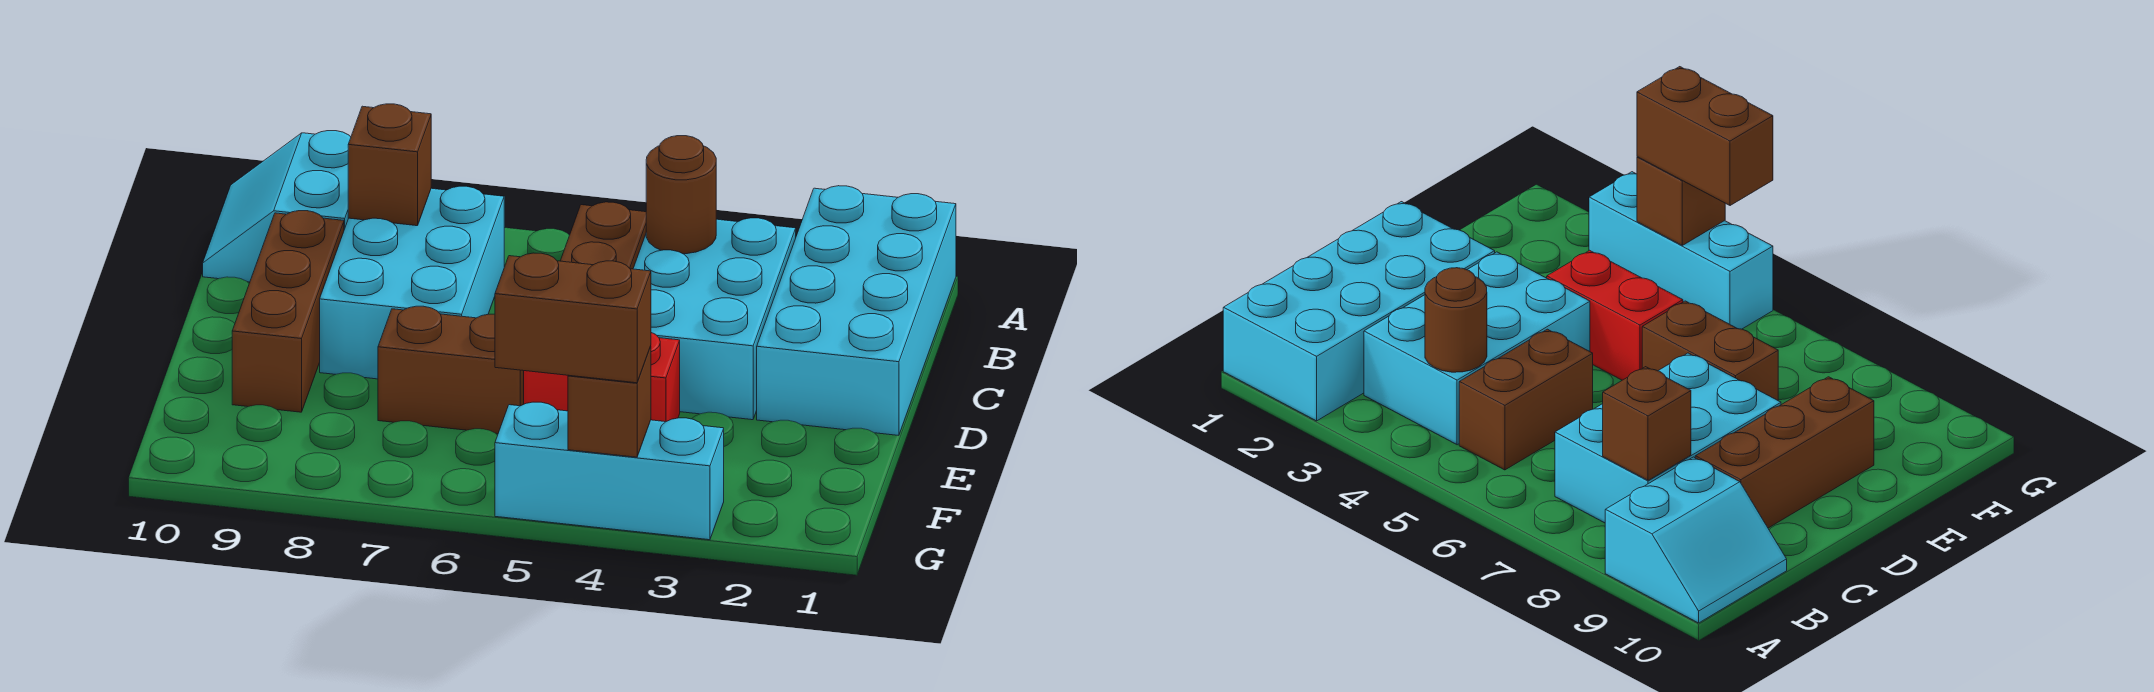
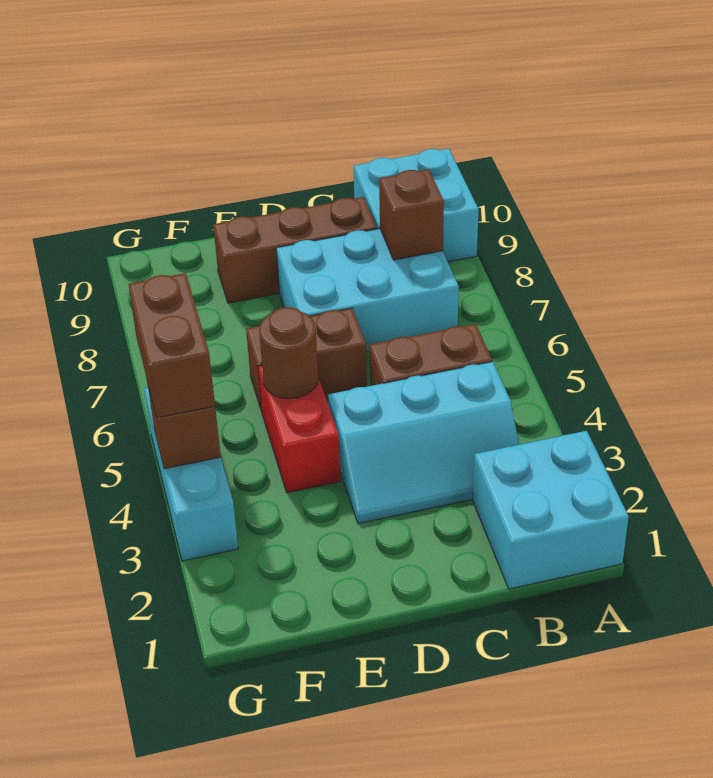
cyan 2x4 brick [757,186,956,435] -> cyan 2x2 brick [473,431,629,589]
cyan 2x2 slope [203,131,351,282] -> cyan 2x2 brick [353,149,479,262]
cyan 2x3 brick [633,218,796,420] -> cyan 2x3 slope [328,362,519,524]
brown 1x1 round brick [646,136,716,254] -> brown 1x1 round brick moved to [259,307,318,399]
brown 1x2 brick [378,306,524,434] -> brown 1x2 brick turned to [246,308,367,412]

